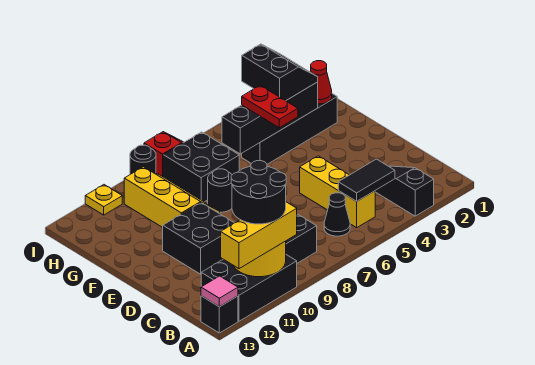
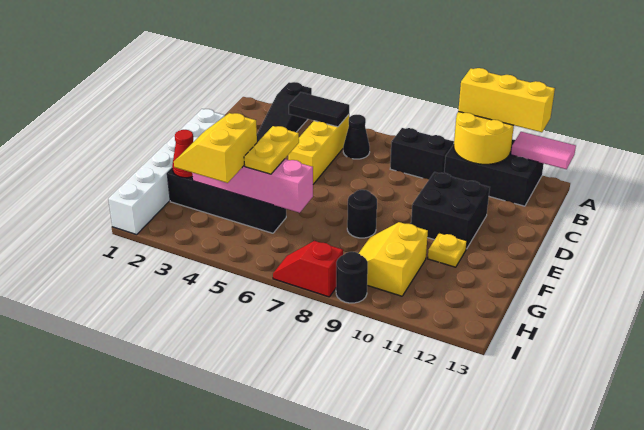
black 2x2 round brick [231,161,286,224] -> none
black 1x1 brick [201,296,238,333] -> none
pink 1x1 tile [201,276,238,307] -> pink 1x2 tile [511,132,576,169]
none -> white 1x6 brick [108,109,225,235]
red 1x2 plate [242,85,298,128] -> yellow 1x2 plate [244,126,299,174]
yellow 2x3 slope [124,167,220,227] -> yellow 2x2 slope [359,222,428,296]
black 1x4 brick [222,82,318,154] -> pink 1x4 brick [192,159,313,213]
black 2x2 slope [242,44,318,100] -> yellow 2x2 slope [174,113,257,183]
black 2x2 brick [163,132,239,202] -> none
yellow 1x1 plate [85,185,122,215] -> yellow 1x1 plate moved to [428,233,467,267]

